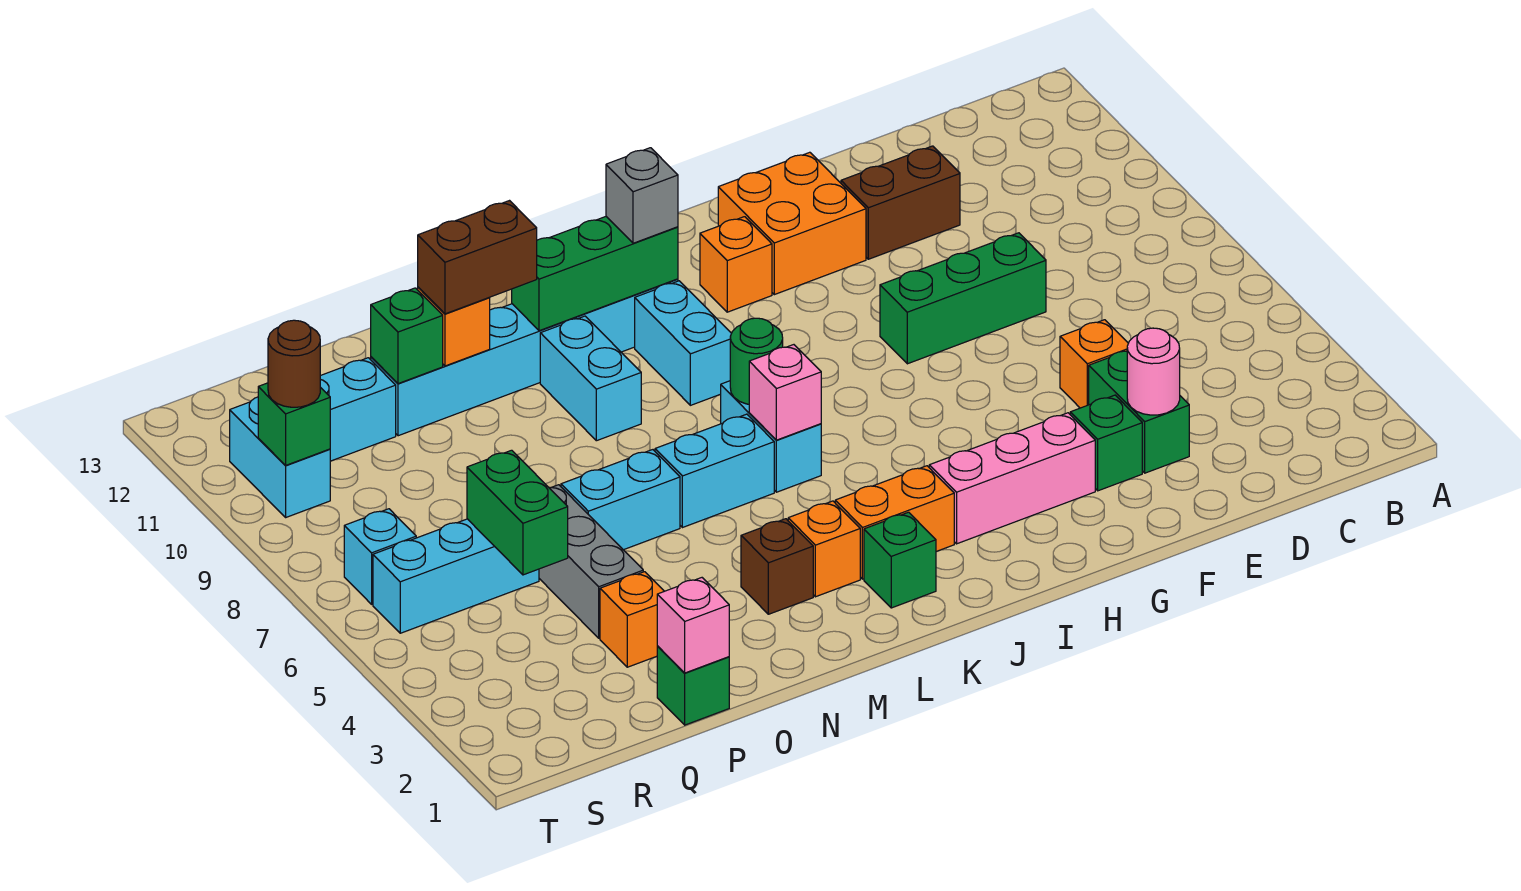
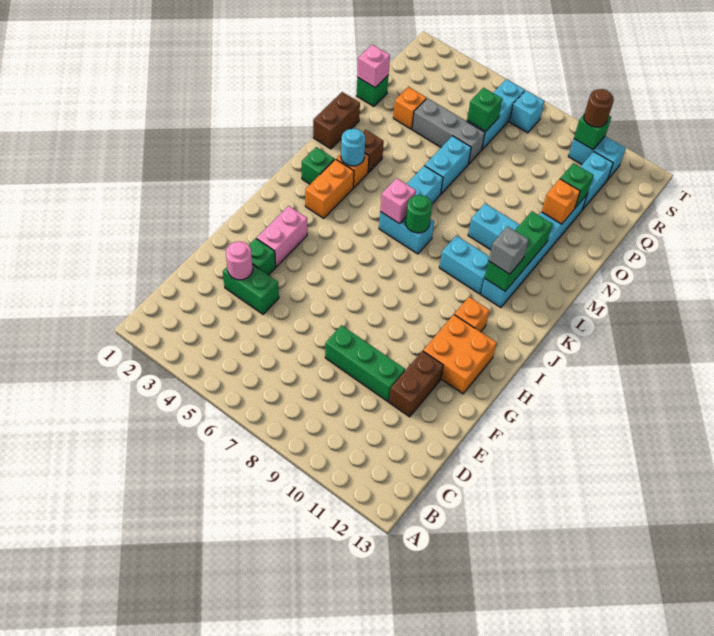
orange 1x1 brick [1060,320,1128,408] -> none
green 1x3 brick [880,233,1046,364] -> green 1x3 brick turned to [325,325,405,402]
pink 1x3 brick [929,413,1095,544] -> pink 1x2 brick [257,206,307,267]
none -> cyan 1x1 round brick [341,129,365,166]
brown 1x2 brick [418,201,537,314] -> brown 1x2 brick moved to [313,92,360,149]
green 1x2 brick [467,450,568,575] -> green 1x1 brick [467,88,502,131]

